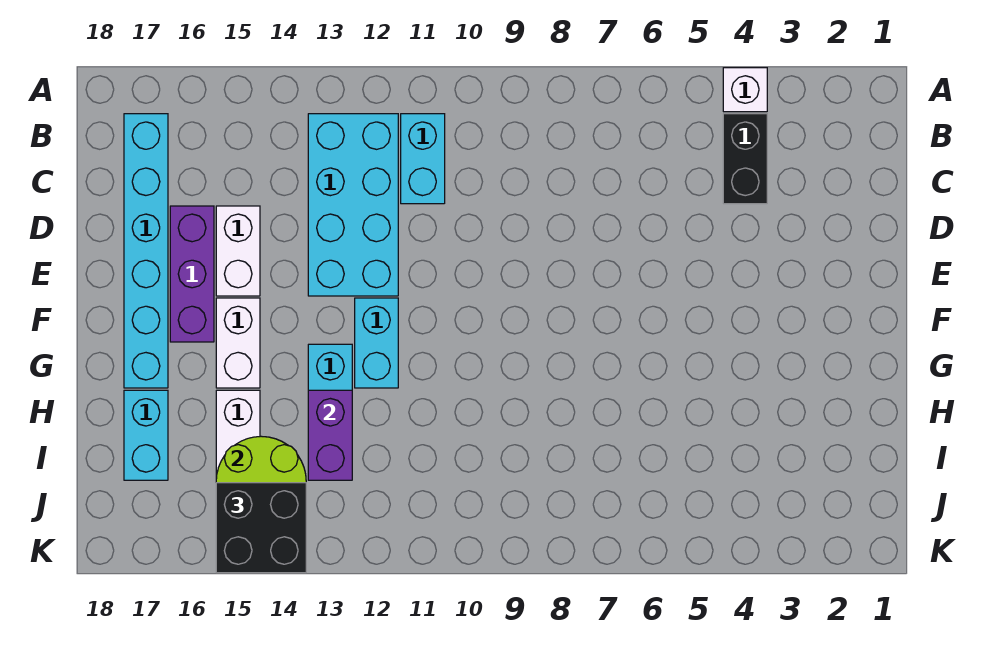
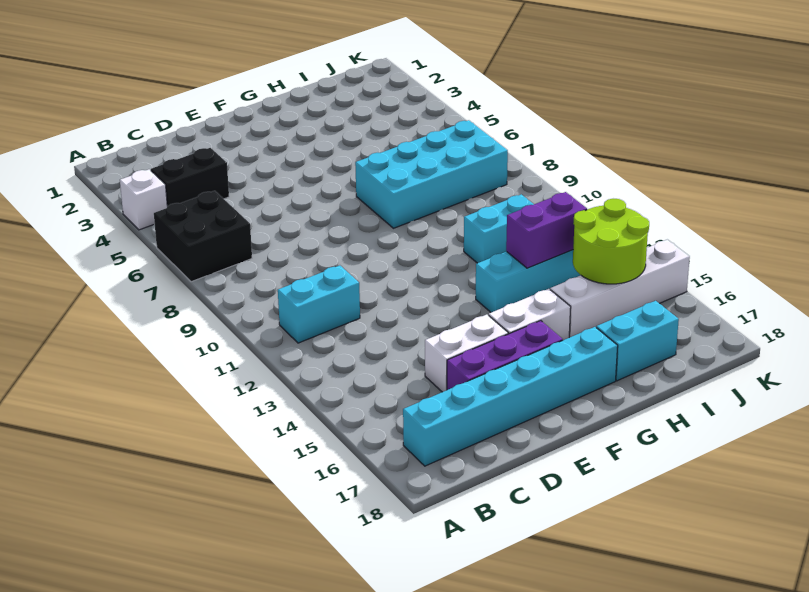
cyan 2x4 brick [308,114,398,296] -> cyan 2x4 brick moved to [355,120,508,228]
cyan 1x2 brick [355,298,398,388] -> cyan 1x2 brick moved to [464,194,534,263]
black 2x2 brick [216,483,306,573] -> black 2x2 brick moved to [154,191,252,282]

